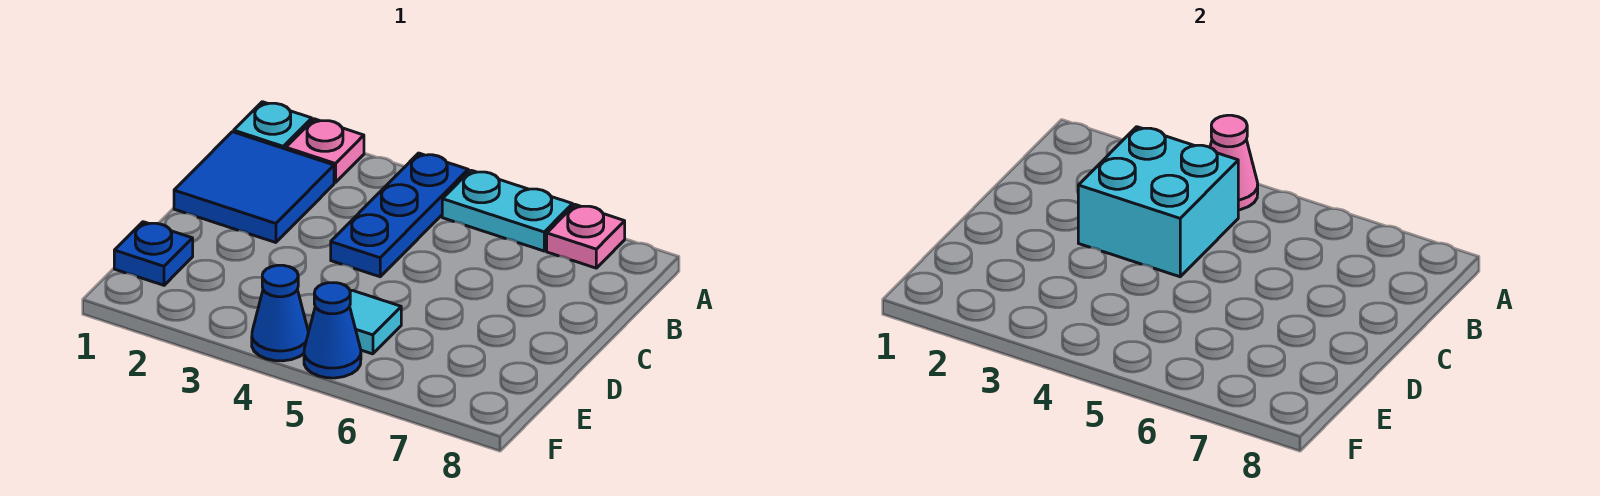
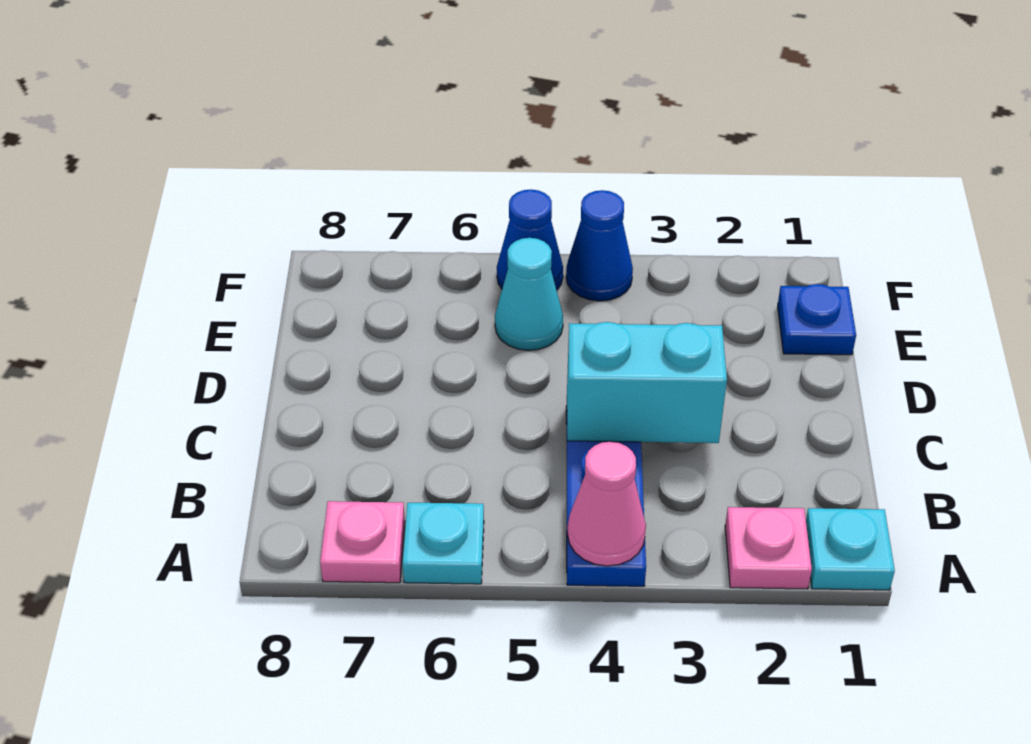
cyan 1x2 plate [442,170,573,251] -> cyan 1x1 plate [403,503,484,584]
blue 2x2 tile [174,132,334,243] -> none
cyan 2x2 brick [1078,127,1238,277] -> cyan 1x2 brick [567,322,727,443]
cyan 1x1 tile [350,290,401,354] -> cyan 1x1 cone [495,238,563,350]

